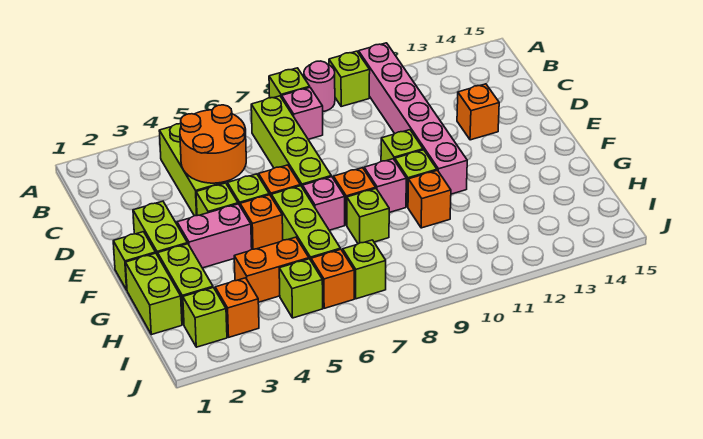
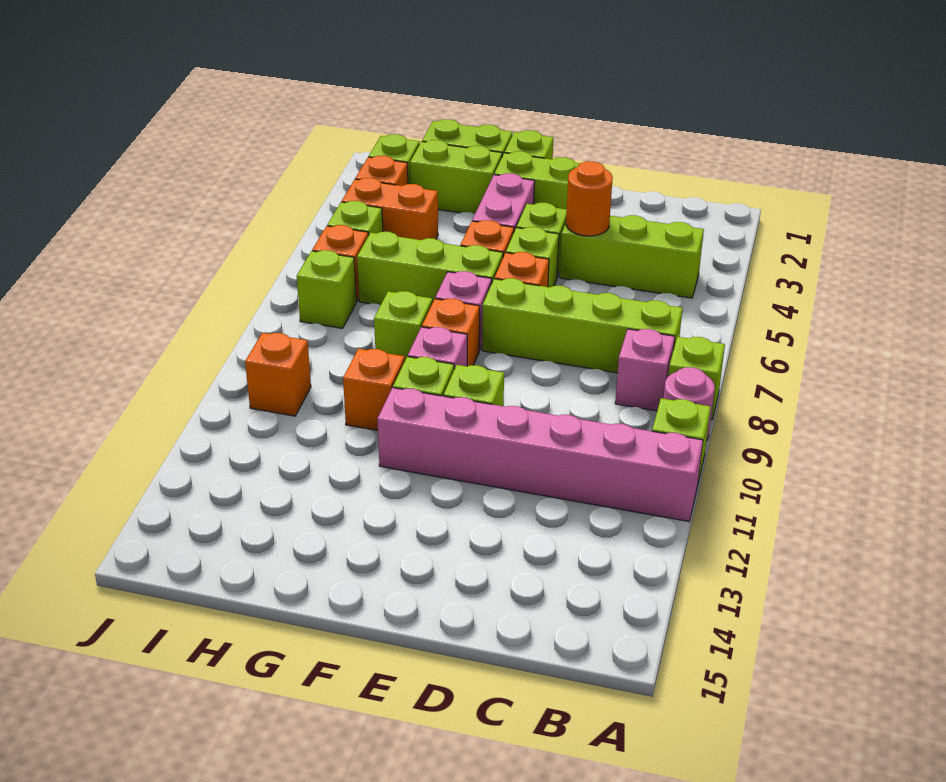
orange 2x2 round brick [180,105,246,183] -> orange 1x1 round brick [566,161,613,236]
orange 1x1 brick [457,84,499,140] -> orange 1x1 brick moved to [245,333,311,416]
orange 1x2 brick [234,237,309,302] -> orange 1x2 brick turned to [342,178,438,240]

